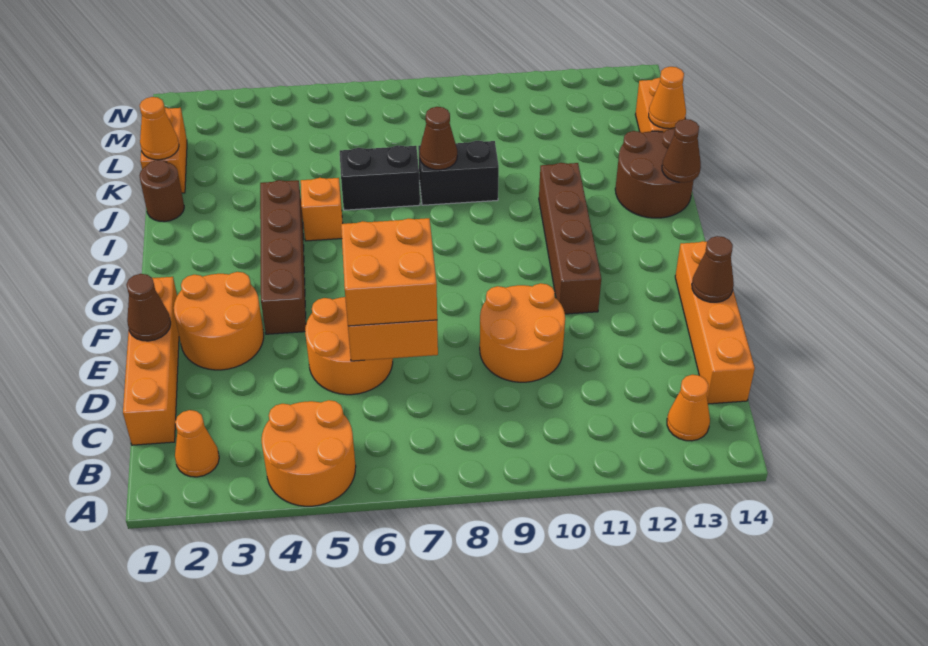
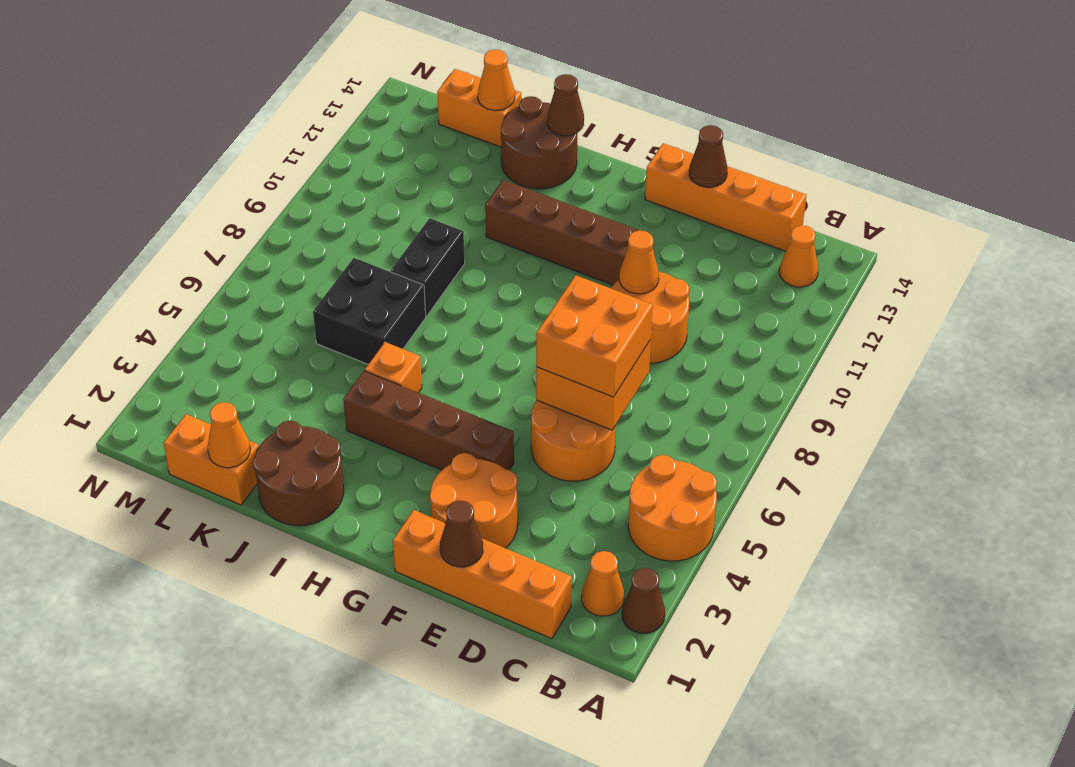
none -> orange 1x1 cone [619,230,659,294]
brown 1x1 round brick [139,160,184,222] -> brown 2x2 round brick [253,421,344,526]
black 1x2 brick [340,145,420,210] -> black 2x2 brick [313,258,426,364]
brown 1x1 cone [420,107,457,170] -> brown 1x1 cone moved to [622,568,665,633]

